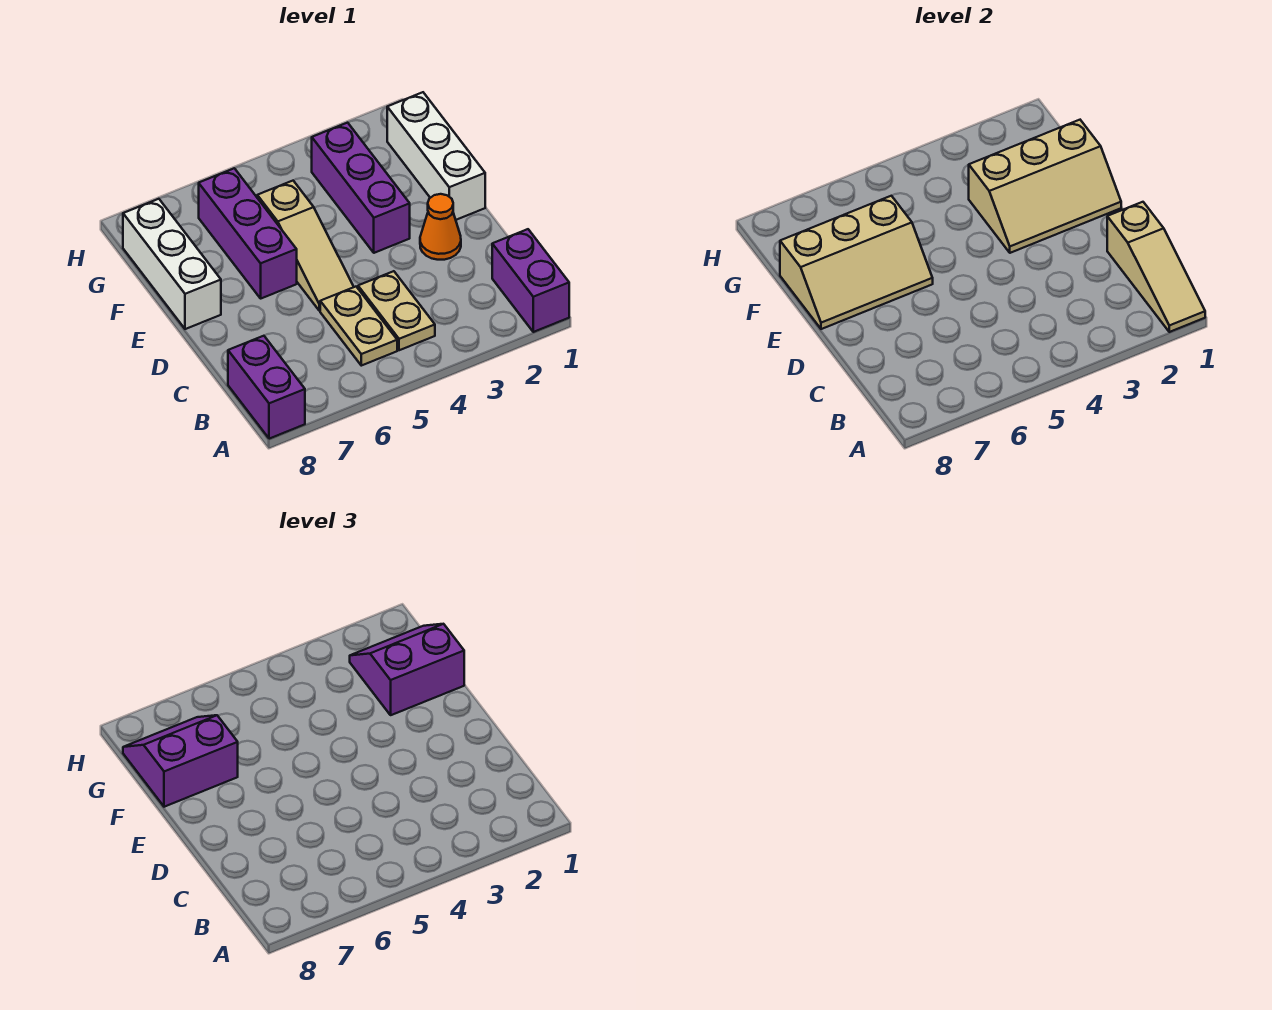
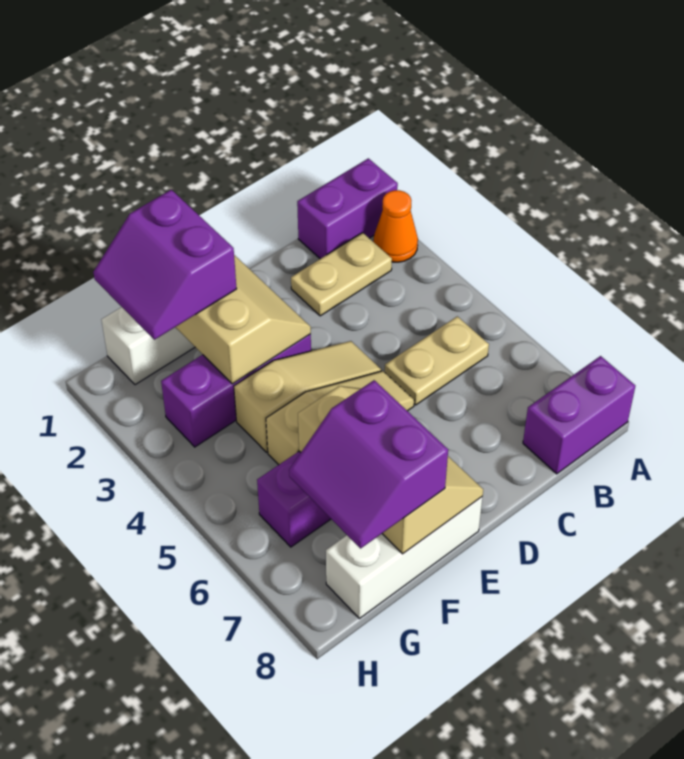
tan 1x3 slope [1107,202,1205,332] -> tan 1x3 slope moved to [234,341,381,452]
tan 1x2 plate [358,271,435,350] -> tan 1x2 plate moved to [291,233,392,316]
orange 1x1 cone [420,194,461,260] -> orange 1x1 cone moved to [373,190,418,262]

